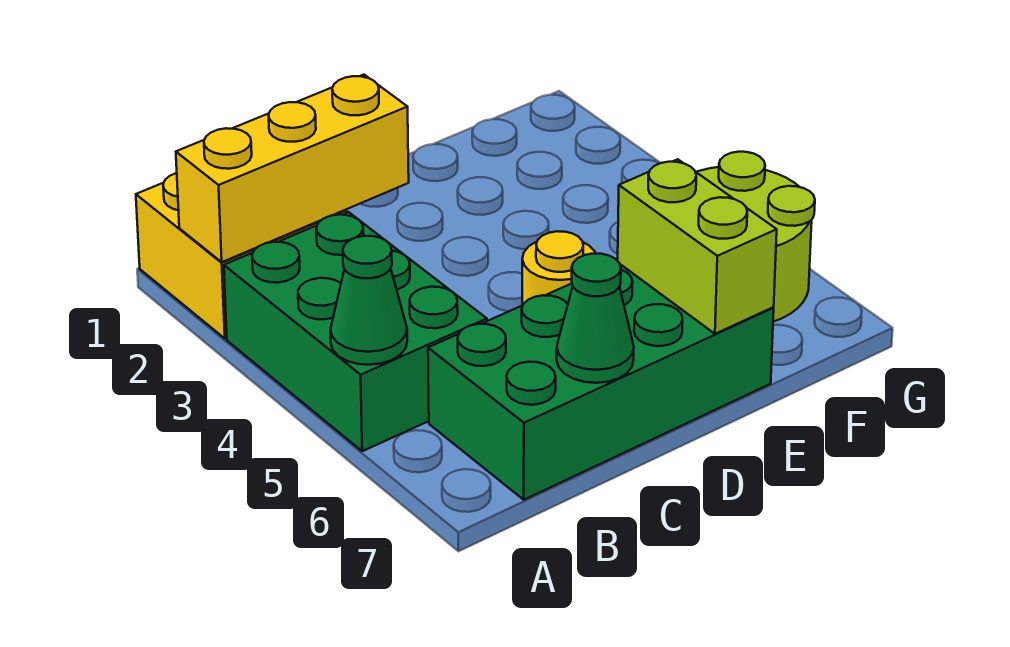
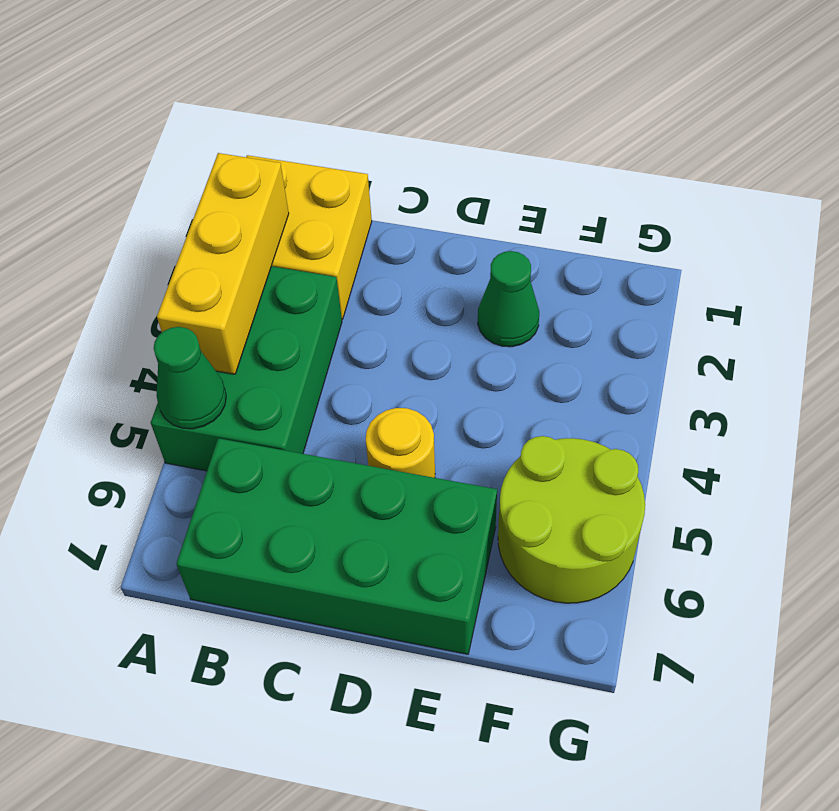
yellow 1x3 brick [176,75,409,262] -> yellow 1x3 brick turned to [157,153,289,374]
green 1x1 cone [557,254,634,383] -> green 1x1 cone moved to [478,251,539,347]
lime 1x2 brick [618,159,777,334] -> none

